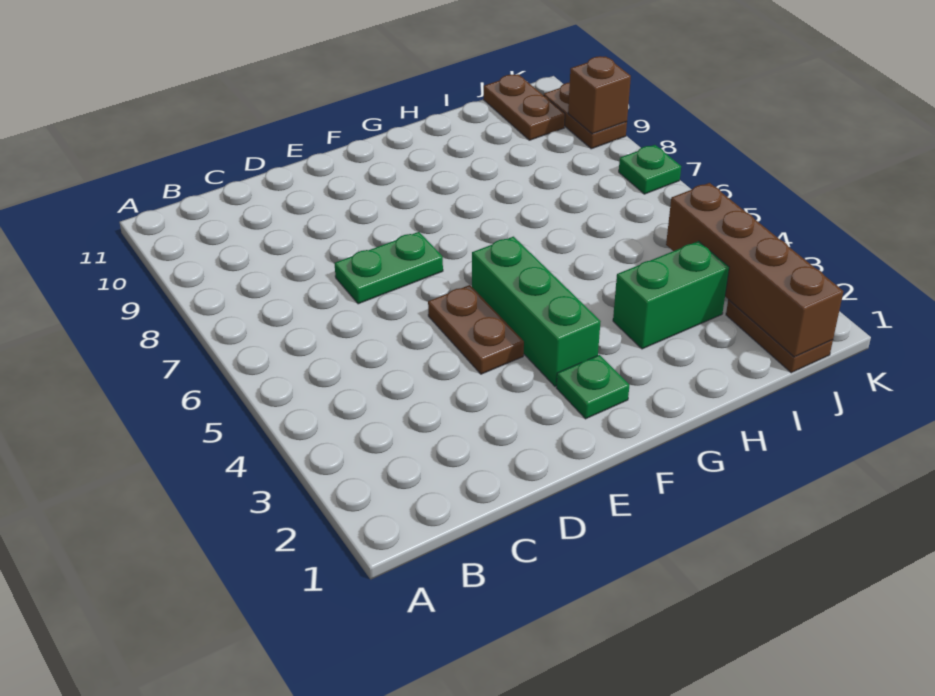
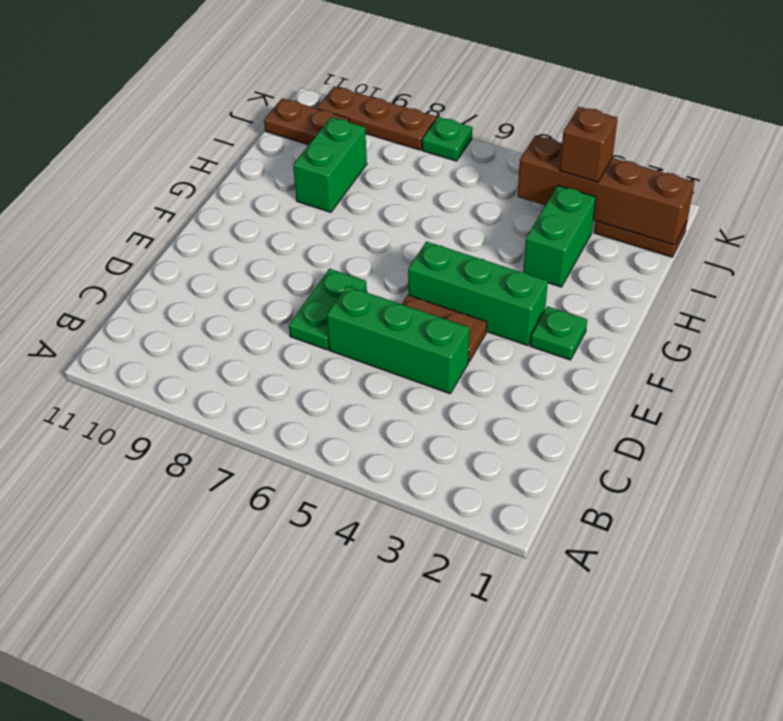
none -> green 1x3 brick [327,286,469,394]
none -> green 1x2 brick [293,117,367,212]
brown 1x2 plate [544,83,627,149] -> brown 1x3 plate [317,87,436,150]
brown 1x1 brick [568,56,631,134] -> brown 1x1 brick moved to [560,107,618,182]

